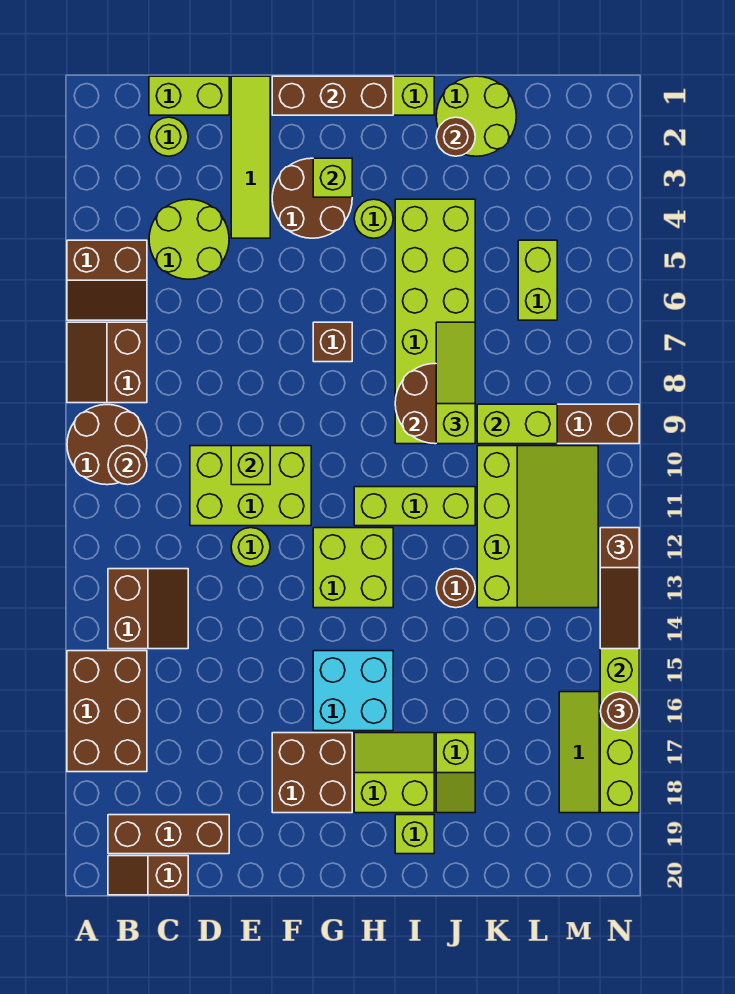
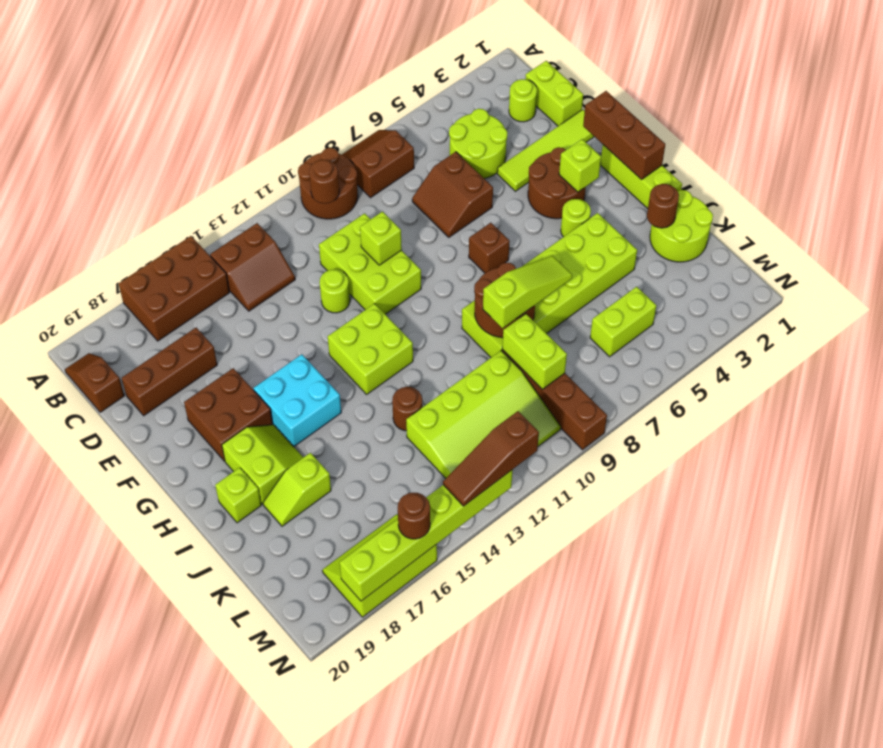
brown 2x2 slope [67,240,147,320] -> brown 2x2 slope moved to [412,152,493,237]
brown 1x3 brick [108,815,229,854] -> brown 1x3 brick turned to [122,328,217,416]
lime 1x3 brick [354,487,475,526] -> none

